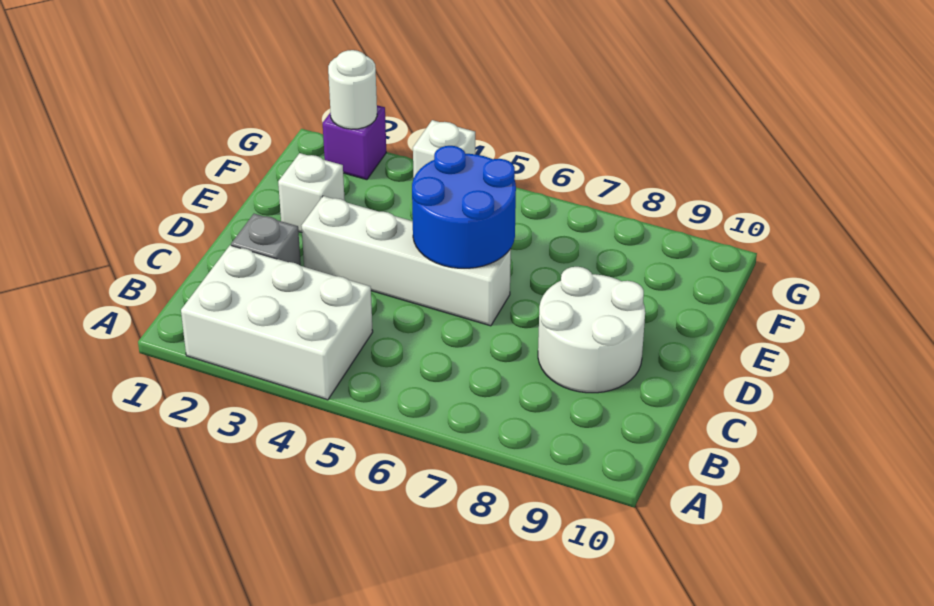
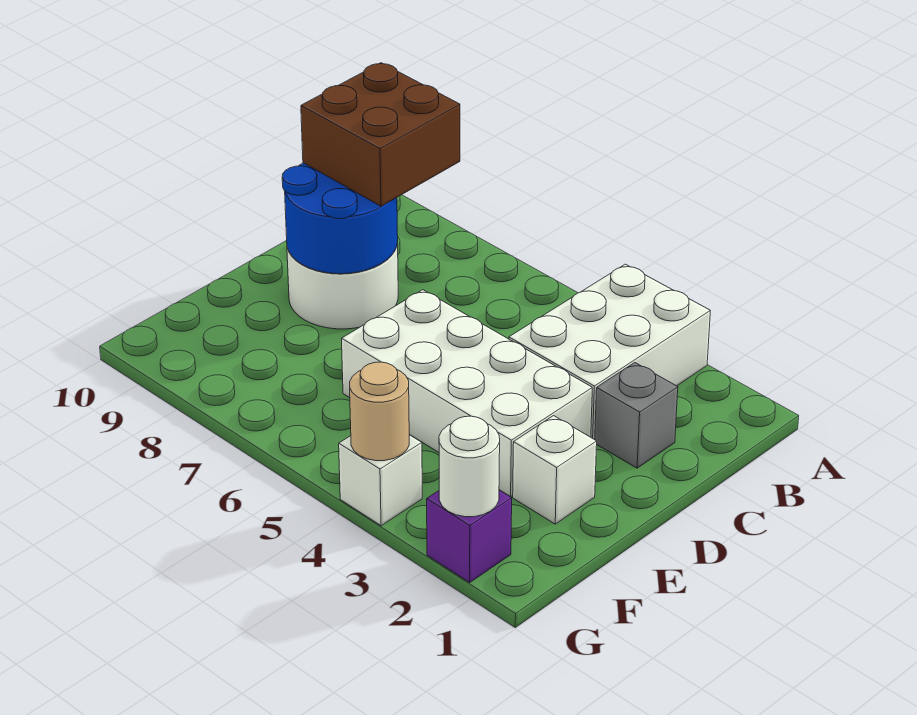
white 2x3 brick [181,245,373,400] -> white 2x3 brick turned to [509,264,710,440]
none -> brown 2x2 brick [301,63,460,206]
white 1x4 brick [301,196,511,326] -> white 2x4 brick [342,290,592,497]
blue 2x2 round brick [412,146,516,268] -> blue 2x2 round brick moved to [282,163,398,274]
none -> tan 1x1 round brick [350,362,409,461]

